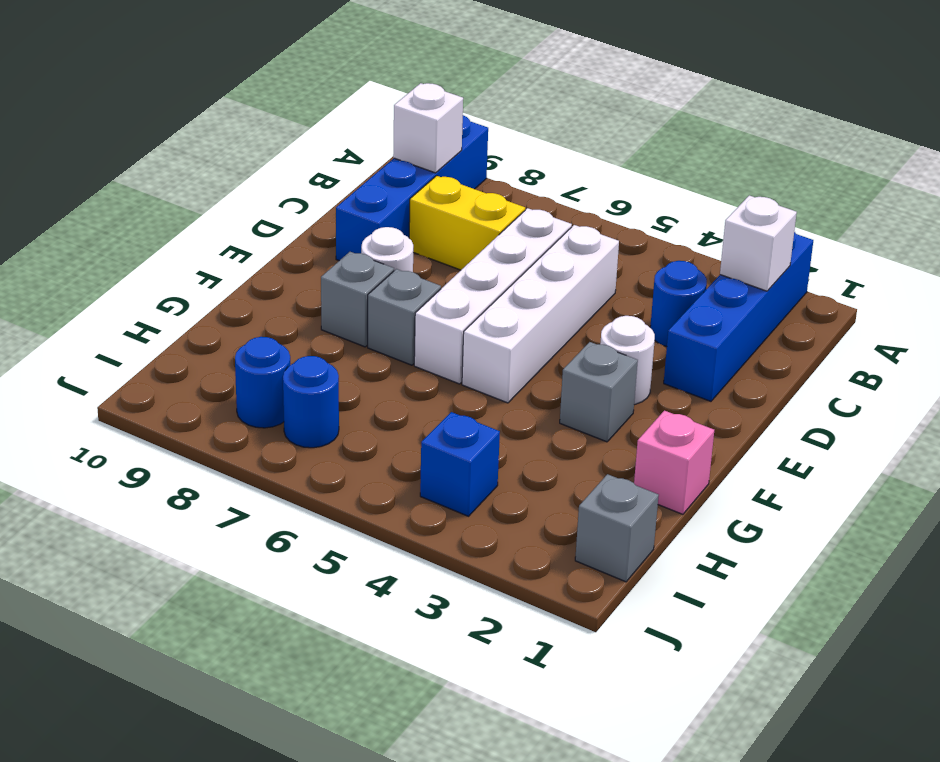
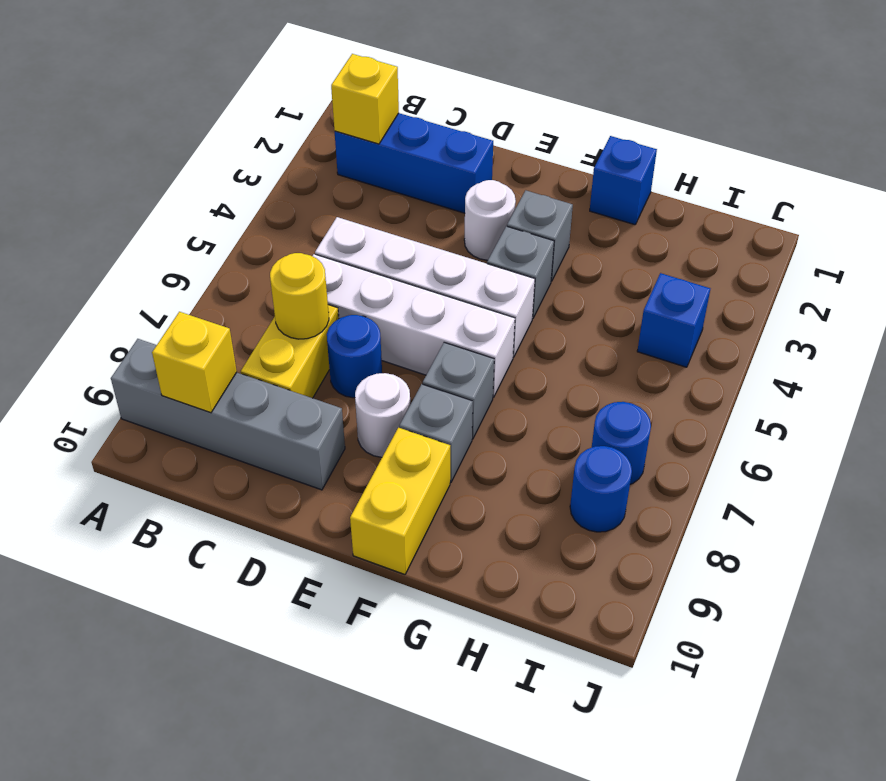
blue 1x4 brick [664,232,813,401] -> blue 1x3 brick [335,113,493,213]
blue 1x4 brick [336,115,488,261] -> grey 1x4 brick [111,339,345,490]
white 1x1 brick [720,195,797,291] -> yellow 1x1 brick [331,54,399,144]
white 1x1 brick [393,83,463,173] -> yellow 1x1 brick [152,312,237,413]
blue 1x1 round brick [650,261,707,346] -> blue 1x1 round brick moved to [327,315,382,398]
none -> yellow 1x1 round brick [270,253,329,339]
none -> yellow 1x2 brick [350,428,450,574]
pink 1x1 brick [634,411,714,514] -> blue 1x1 brick [590,136,657,225]
grey 1x1 brick [575,474,659,582] -> grey 1x1 brick moved to [487,226,554,319]

